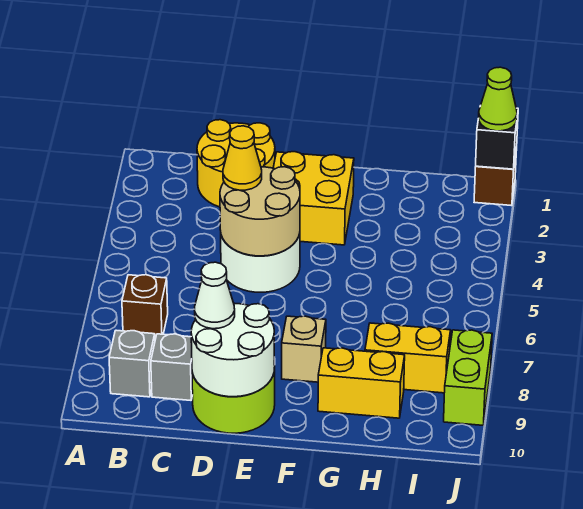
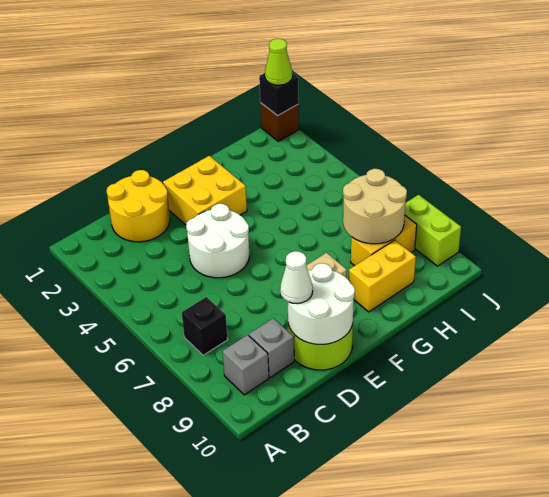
brown 1x1 brick [122,275,168,339] -> black 1x1 brick [182,297,228,355]
tan 2x2 round brick [220,167,300,256] -> tan 2x2 round brick moved to [343,169,407,244]
yellow 1x1 cone [223,126,262,190] -> none

